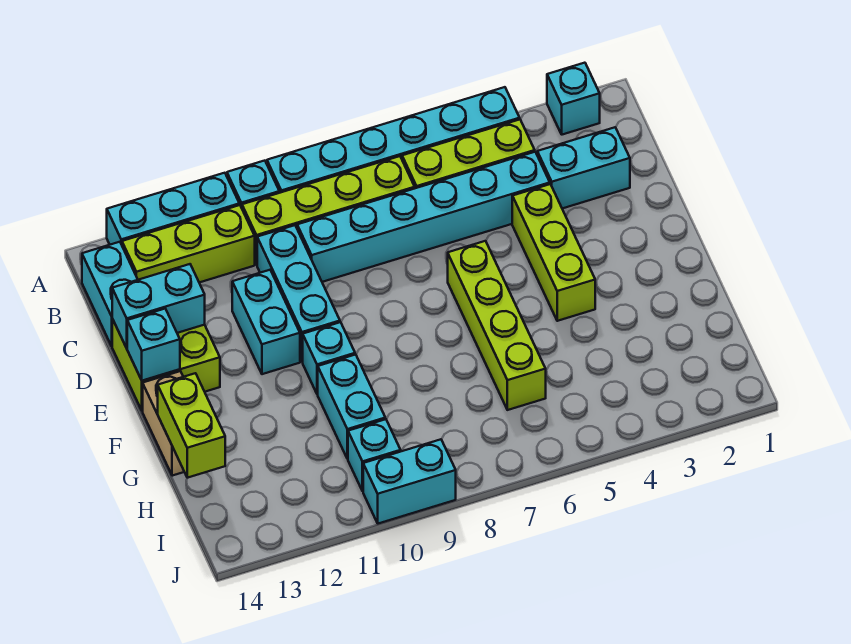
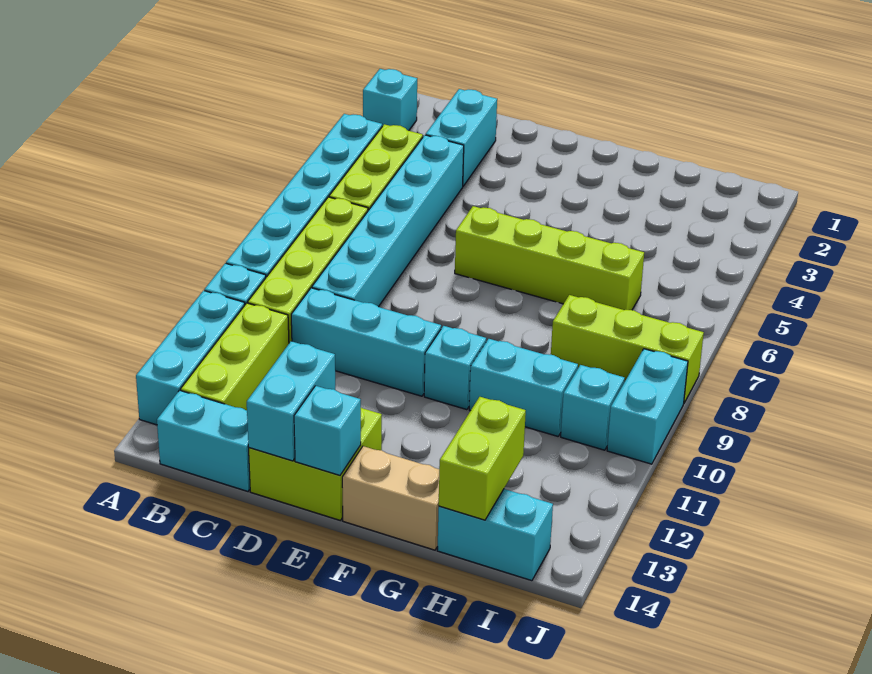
lime 1x3 brick [512,184,595,321] -> lime 1x3 brick moved to [551,295,704,403]
cyan 1x2 brick [232,270,300,374] -> cyan 1x2 brick moved to [437,489,553,581]
lime 1x2 brick [158,373,225,478] -> lime 1x2 brick turned to [439,397,526,520]

